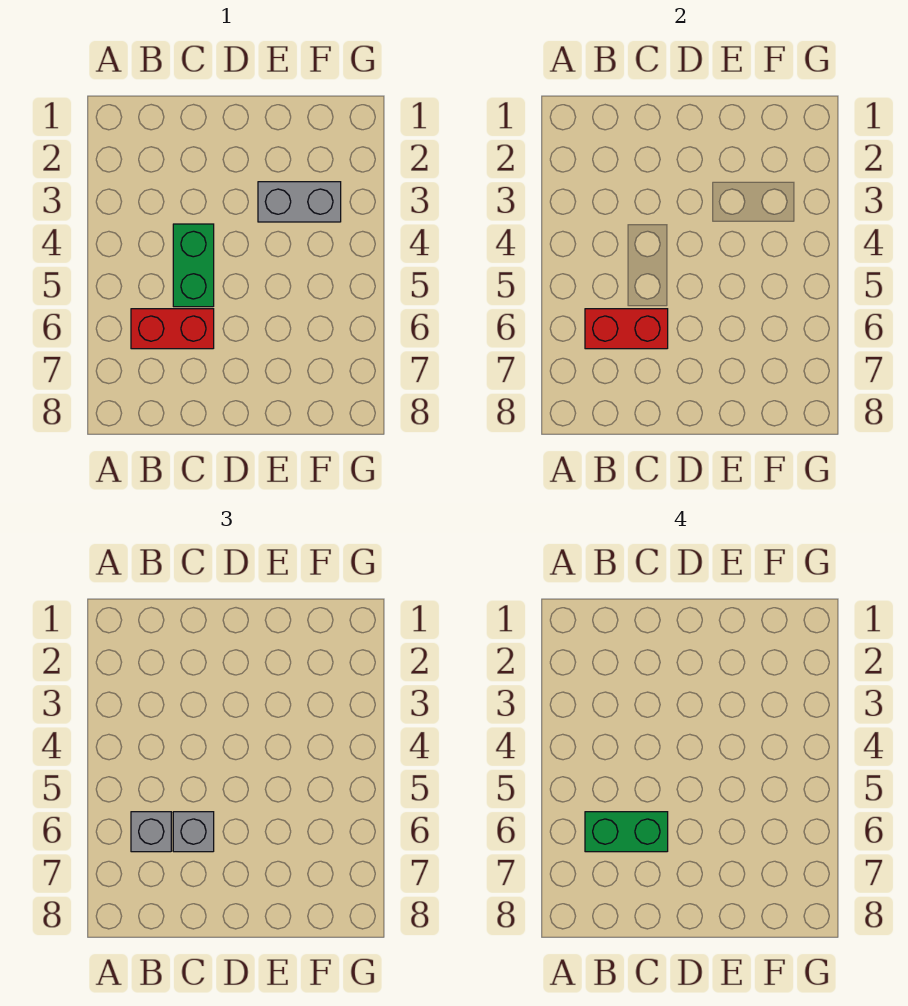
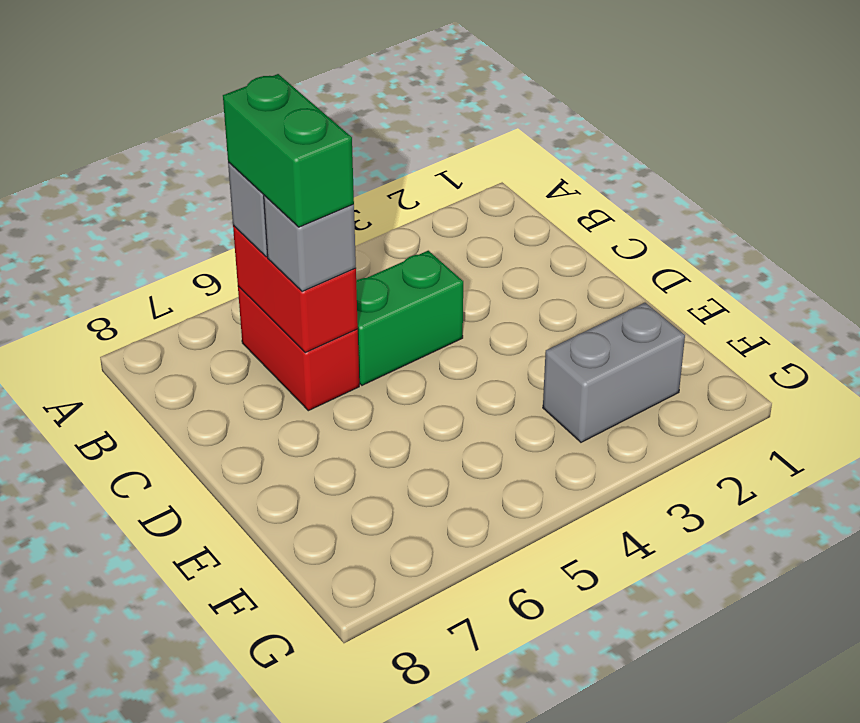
grey 1x2 brick [258,182,341,222] -> grey 1x2 brick turned to [543,303,685,442]

